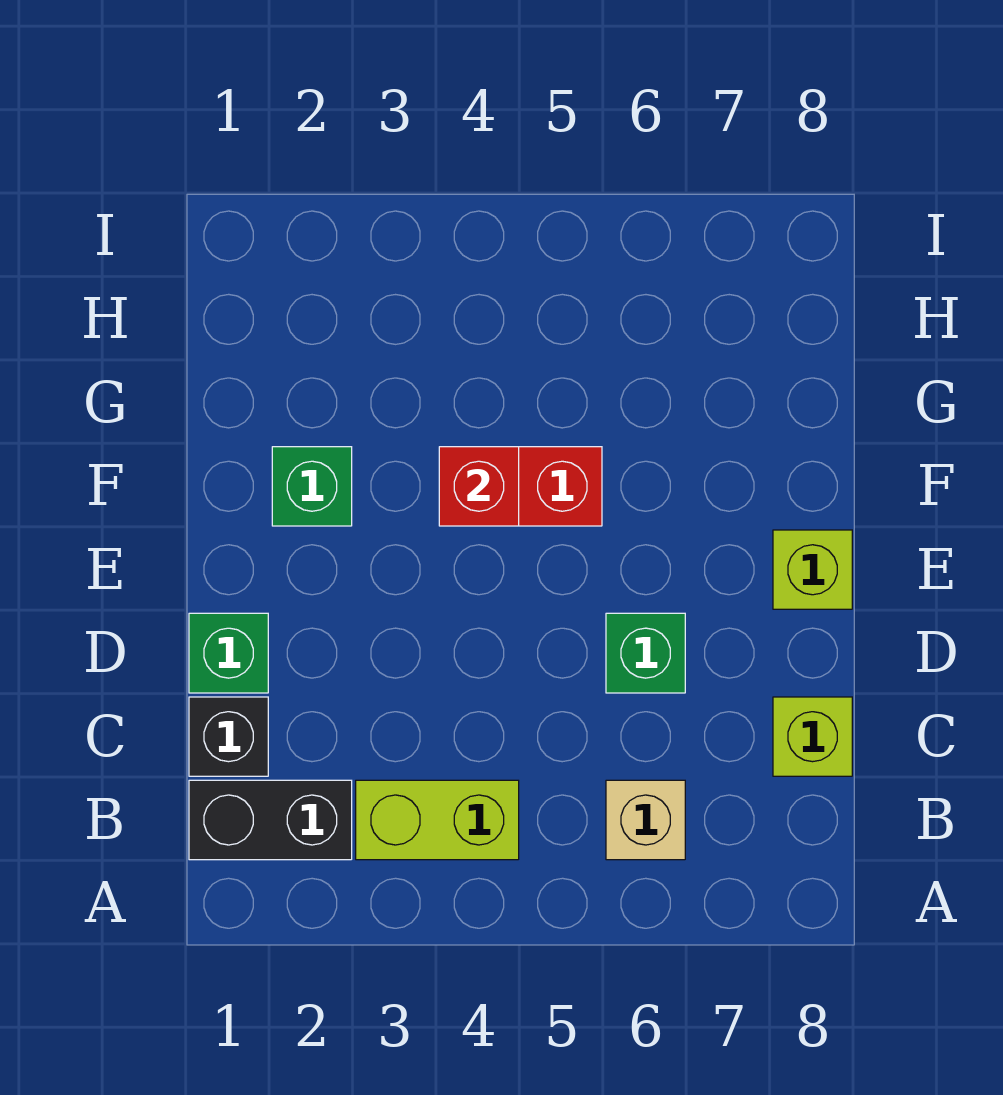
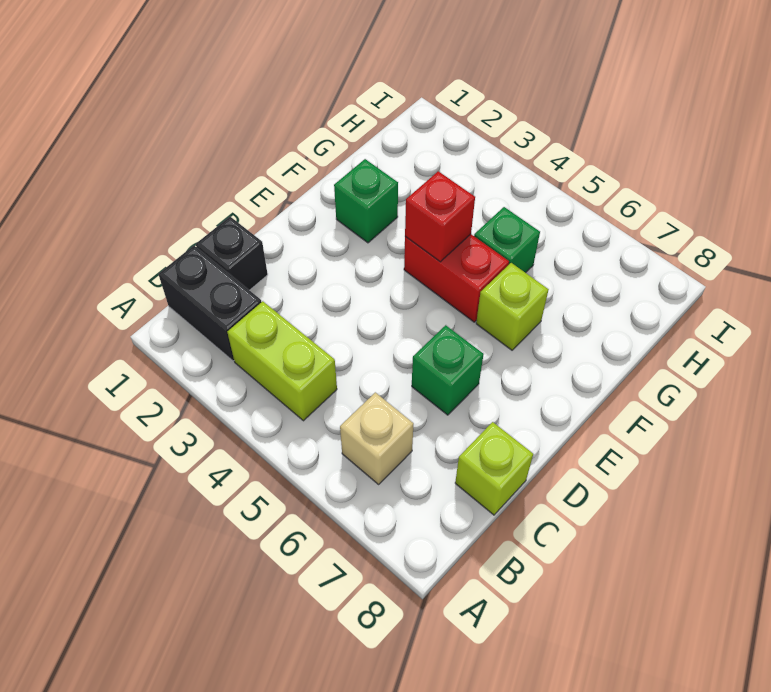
green 1x1 brick [189,613,268,693] -> green 1x1 brick moved to [474,207,540,273]
lime 1x1 brick [773,530,852,609] -> lime 1x1 brick moved to [476,263,549,350]

